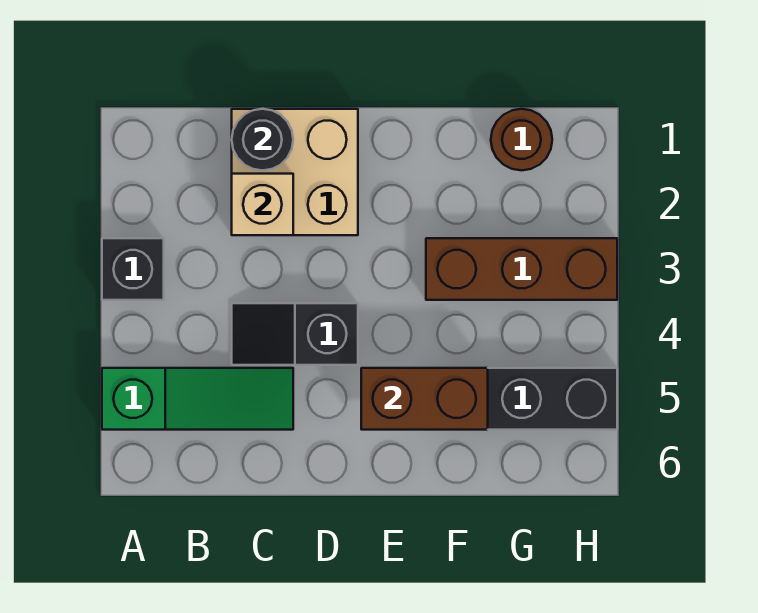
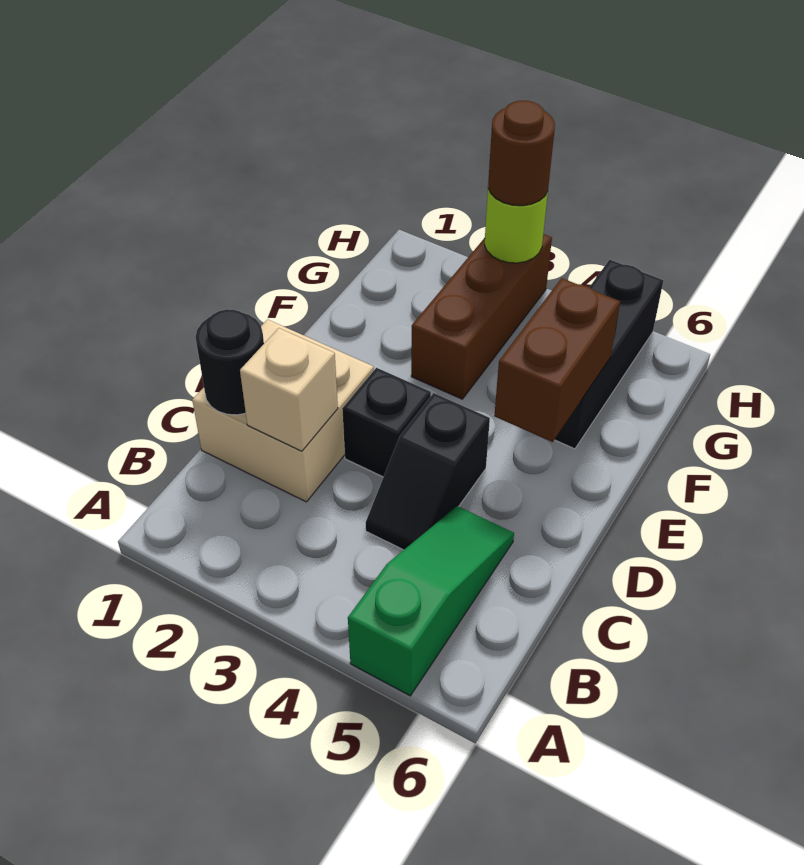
black 1x1 brick [102,238,164,300] -> black 1x1 brick moved to [342,368,431,477]
brown 1x1 round brick [491,109,552,170] -> brown 1x1 round brick moved to [488,101,555,206]
none -> lime 1x1 round brick [485,189,548,263]

